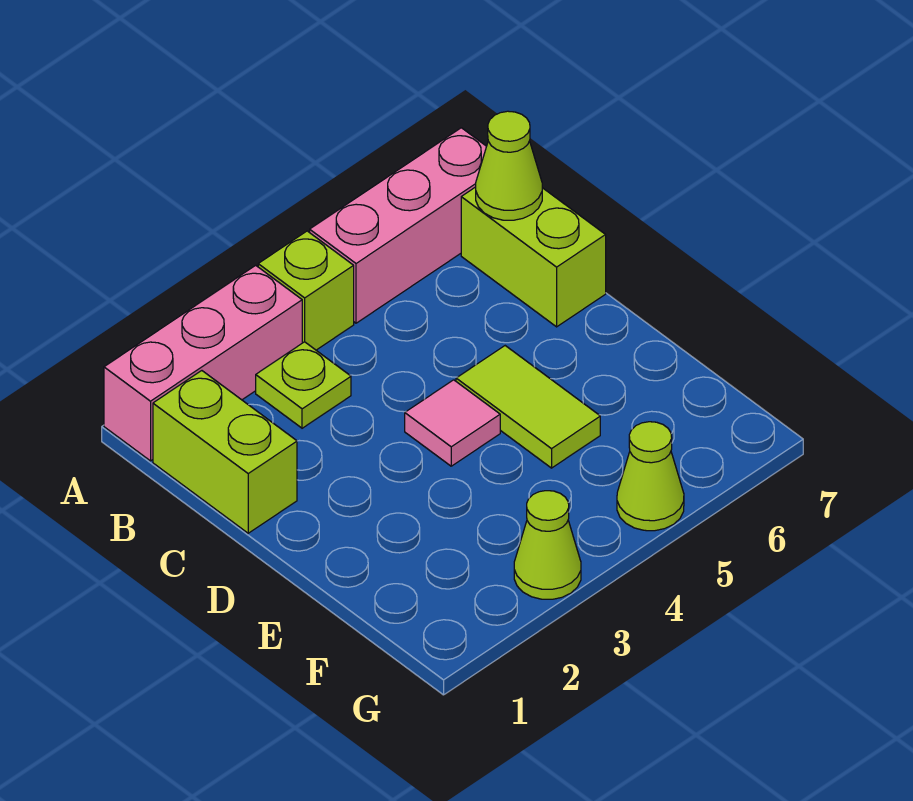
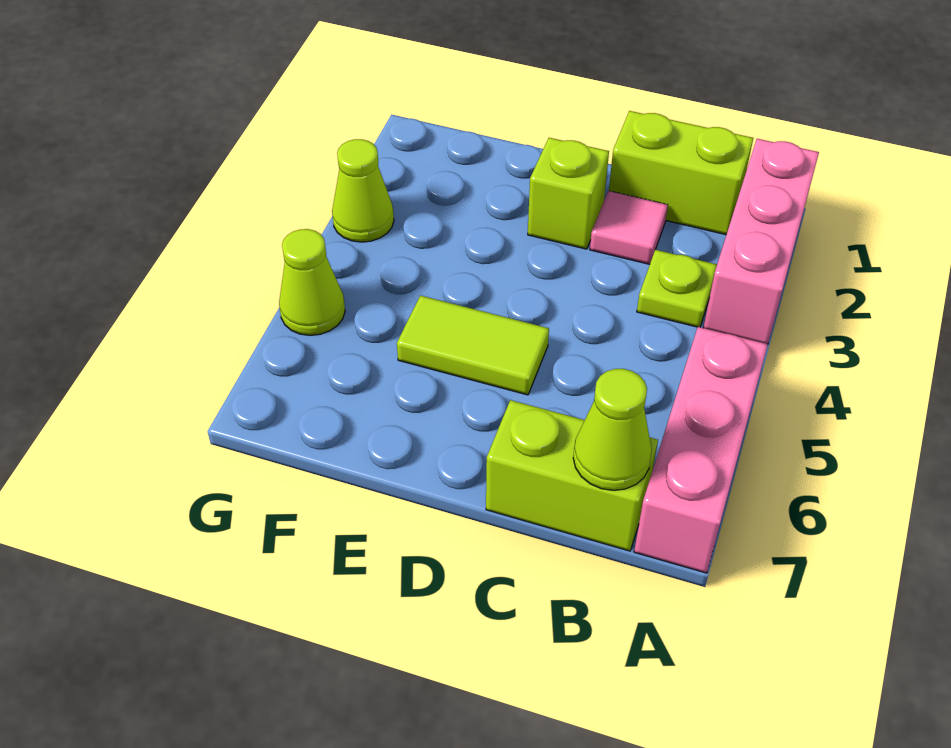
lime 1x1 brick [258,231,354,350] -> lime 1x1 brick moved to [528,138,609,249]
pink 1x1 tile [405,380,500,466] -> pink 1x1 tile moved to [590,191,668,264]

